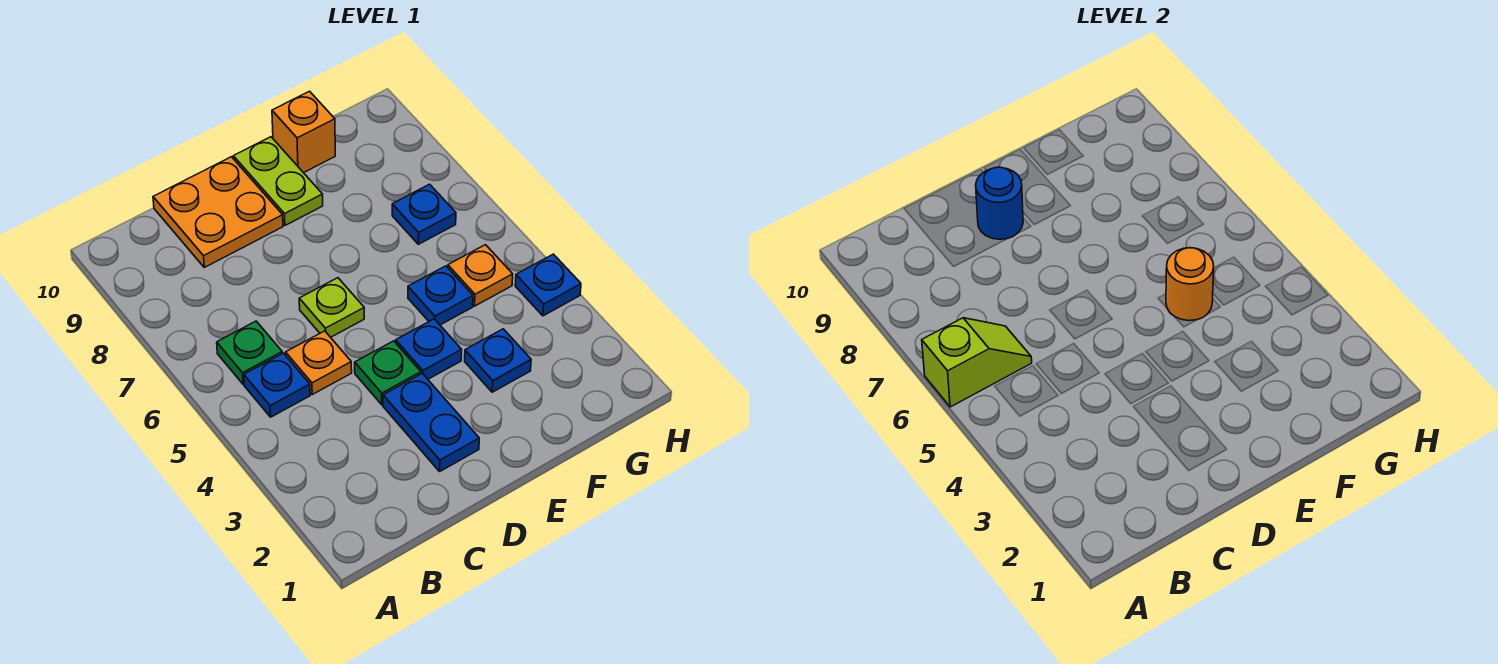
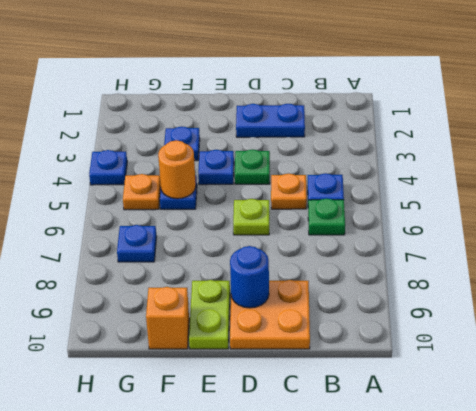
lime 1x2 slope [922,318,1032,407] -> none
blue 1x2 plate [383,373,479,471] -> blue 1x2 plate turned to [236,104,305,137]

